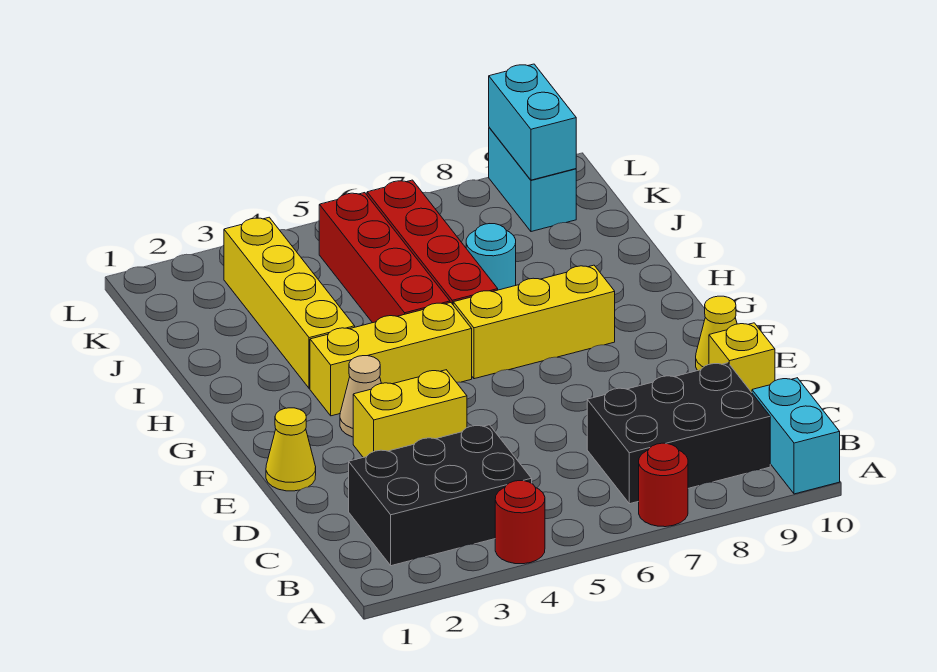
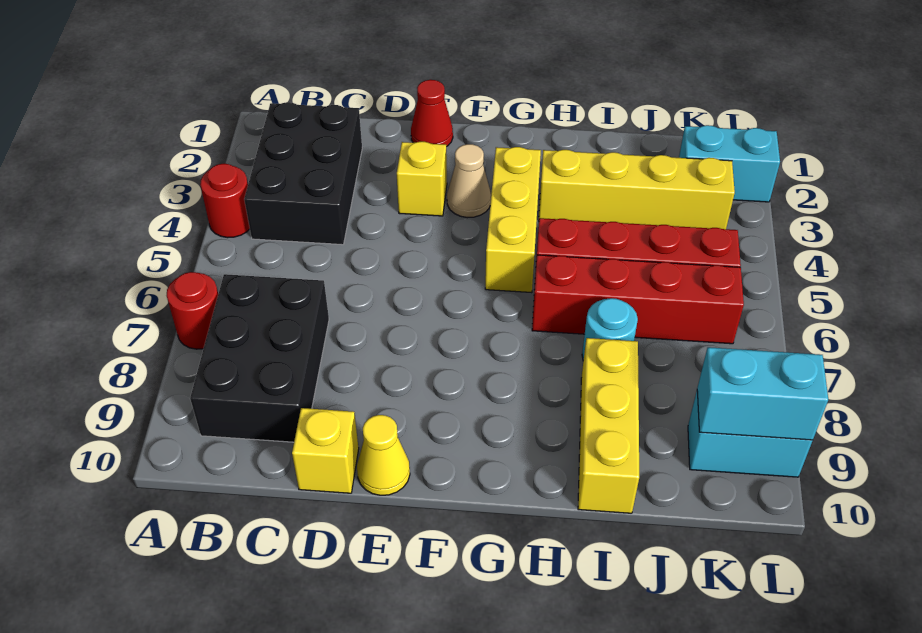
cyan 1x2 brick [752,378,840,494] -> cyan 1x2 brick moved to [679,125,780,202]
yellow 1x1 cone [266,408,316,491] -> red 1x1 cone [411,80,453,147]
yellow 1x2 brick [353,370,467,457] -> yellow 1x1 brick [397,142,447,216]
yellow 1x3 brick [453,265,615,379] -> yellow 1x3 brick moved to [578,338,639,513]

